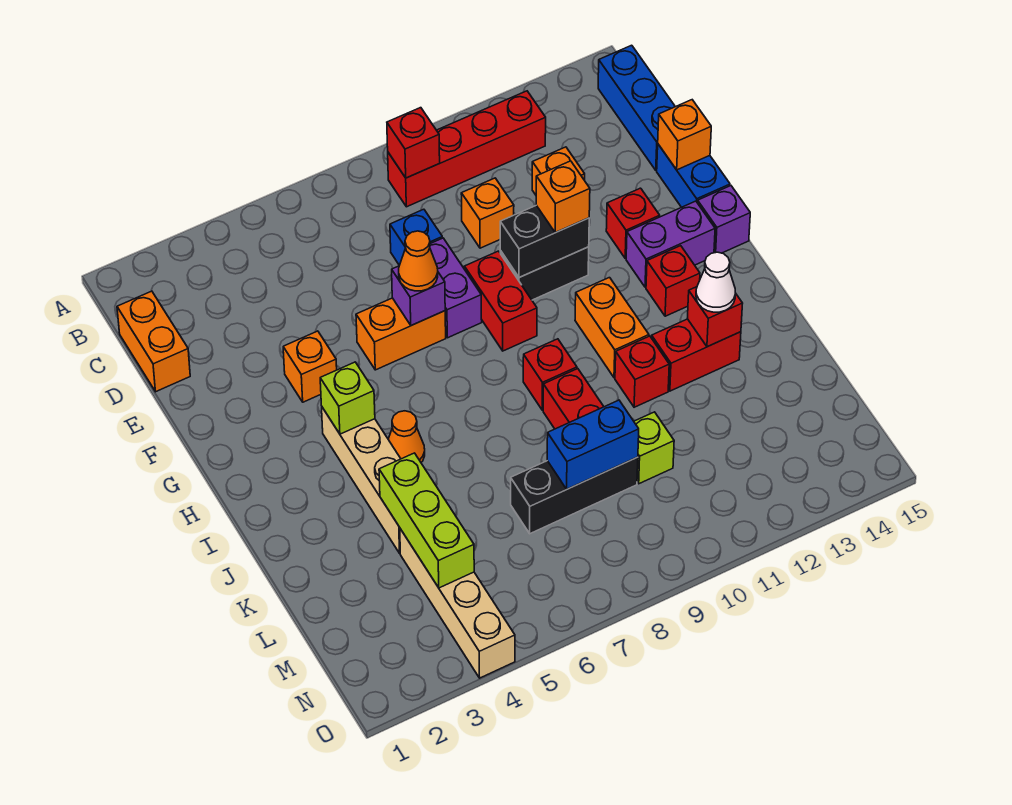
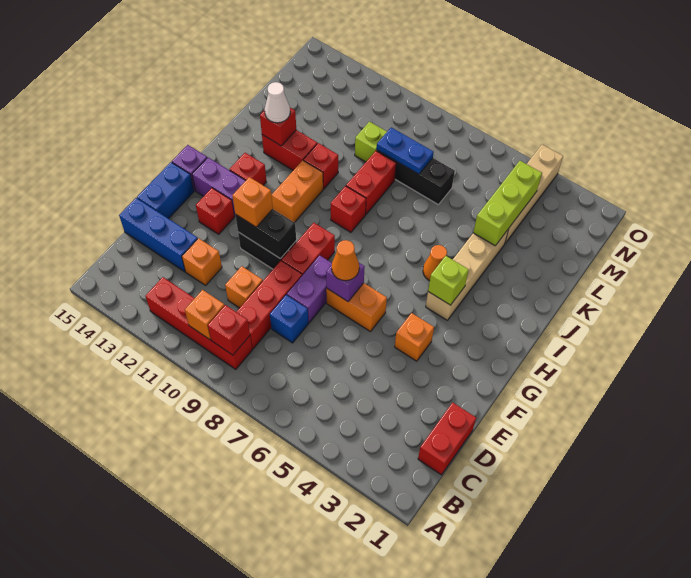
blue 1x3 brick [598,45,675,170] -> blue 1x3 brick turned to [119,198,198,272]
orange 1x2 brick [117,291,190,392] -> red 1x2 brick [418,402,476,475]
none -> red 1x3 brick [237,261,302,348]
orange 1x1 brick [658,100,711,170] -> orange 1x1 brick moved to [185,290,225,340]
blue 1x2 brick [547,400,639,489] -> blue 1x2 plate [377,127,434,174]

